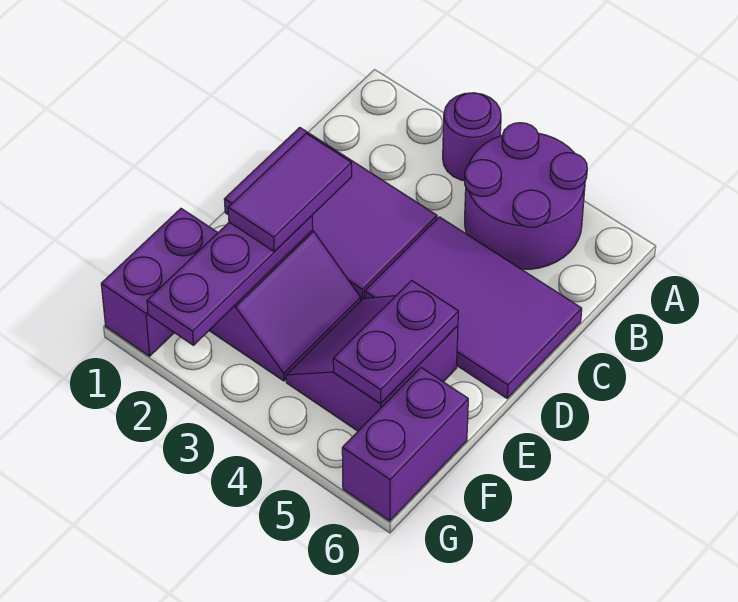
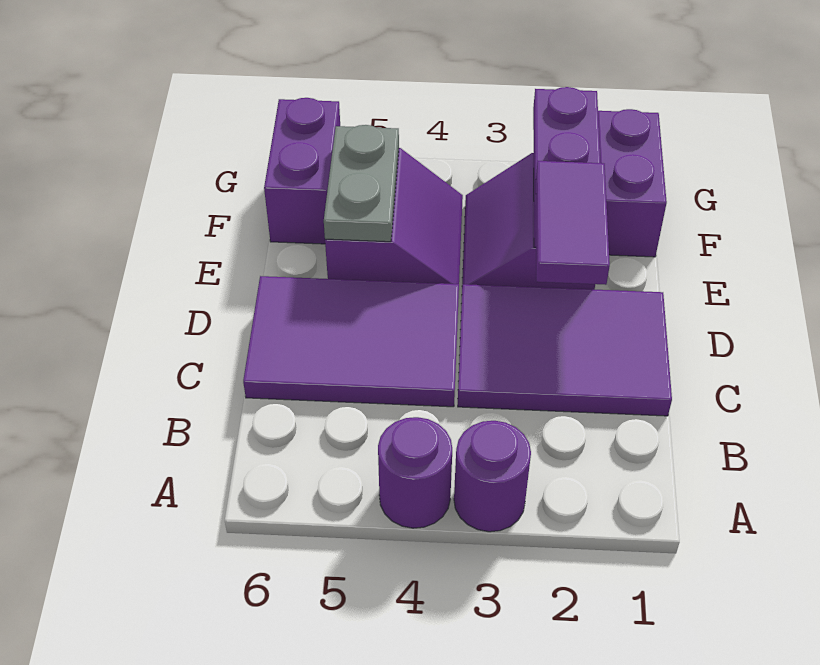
purple 2x2 round brick [465,123,587,270] -> purple 1x1 round brick [378,417,452,528]
purple 1x2 plate [333,280,458,404] -> grey 1x2 plate [324,125,399,242]

